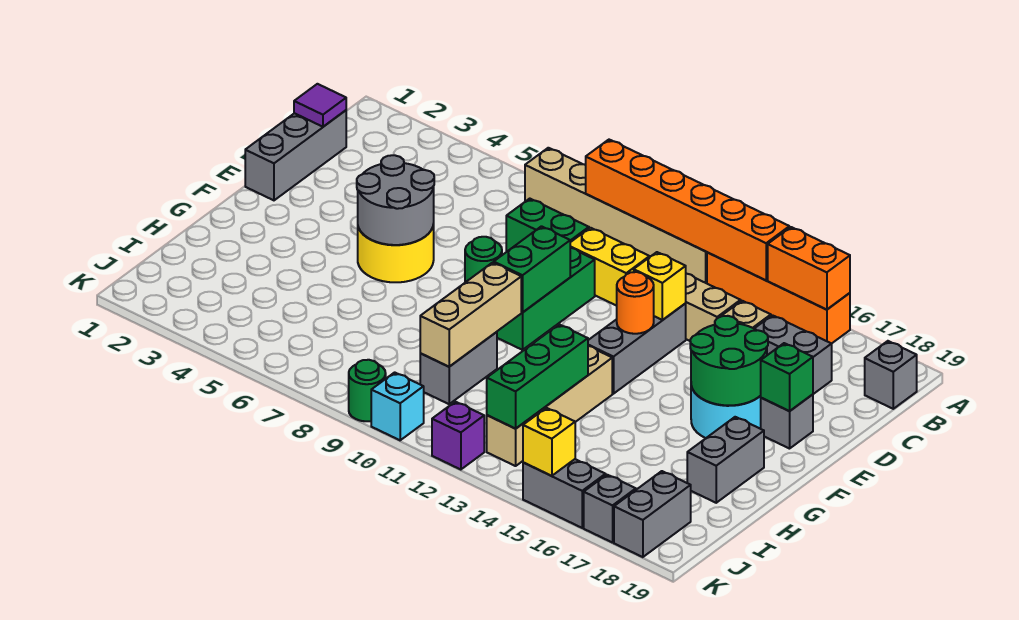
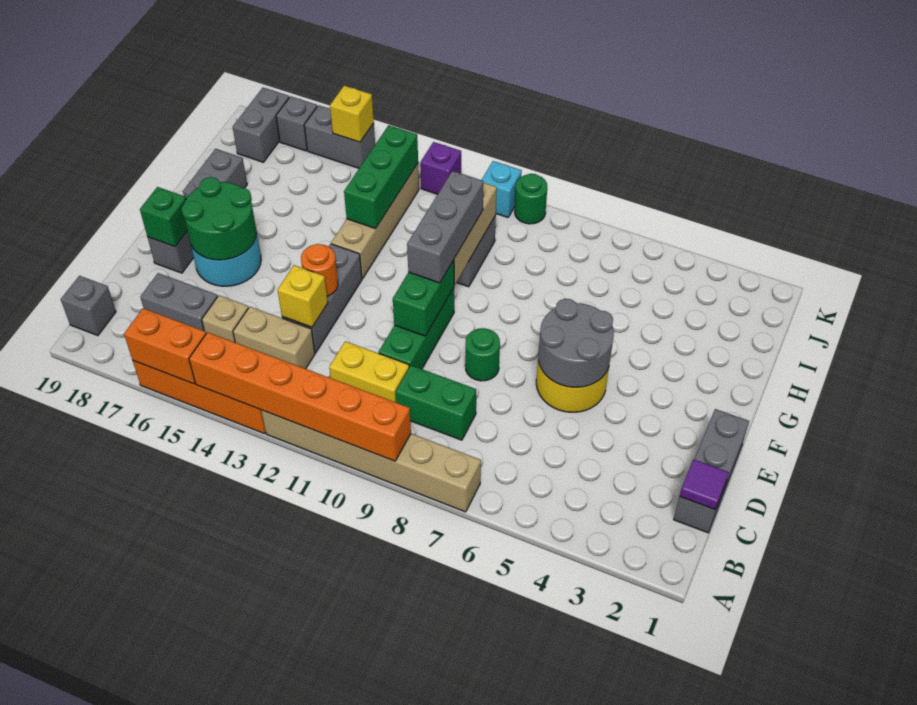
none -> grey 1x3 brick [407,171,483,283]

